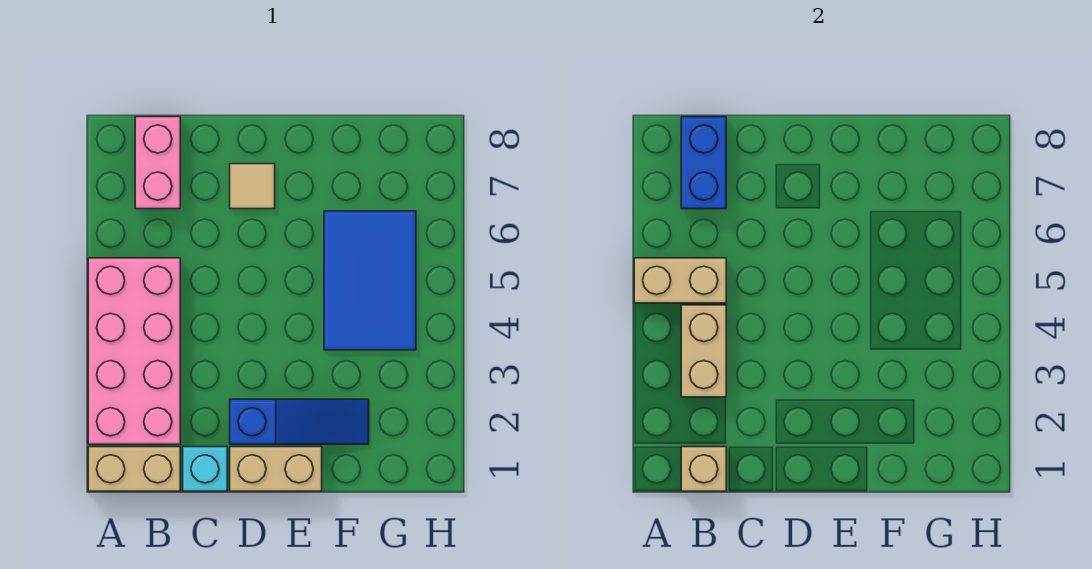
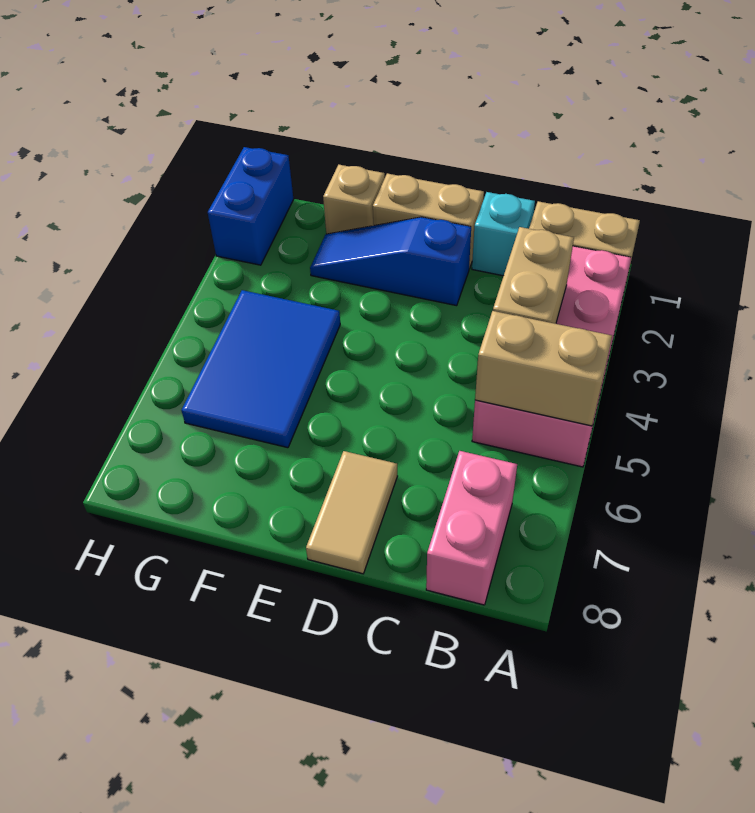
tan 1x1 brick [681,447,726,491] -> tan 1x1 brick moved to [323,165,385,234]
blue 1x2 brick [681,117,726,209] -> blue 1x2 brick moved to [208,147,294,265]
tan 1x1 tile [230,164,275,209] -> tan 1x2 tile [306,451,397,574]

